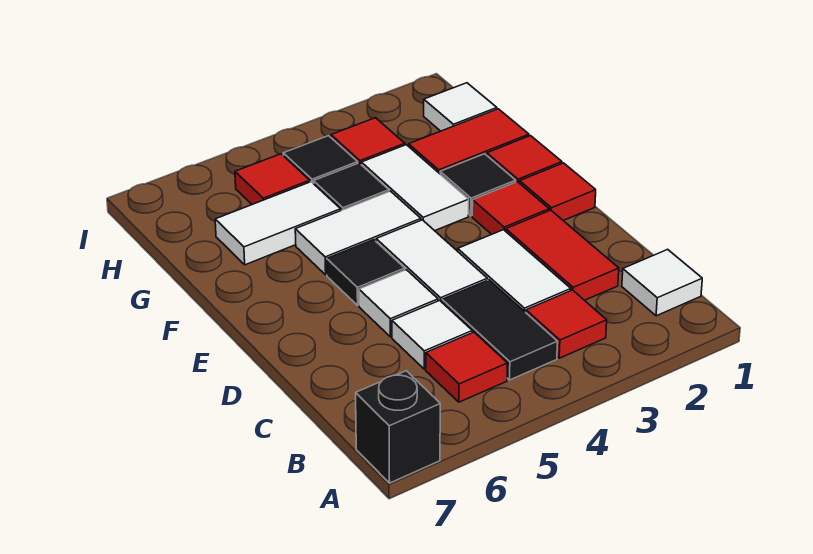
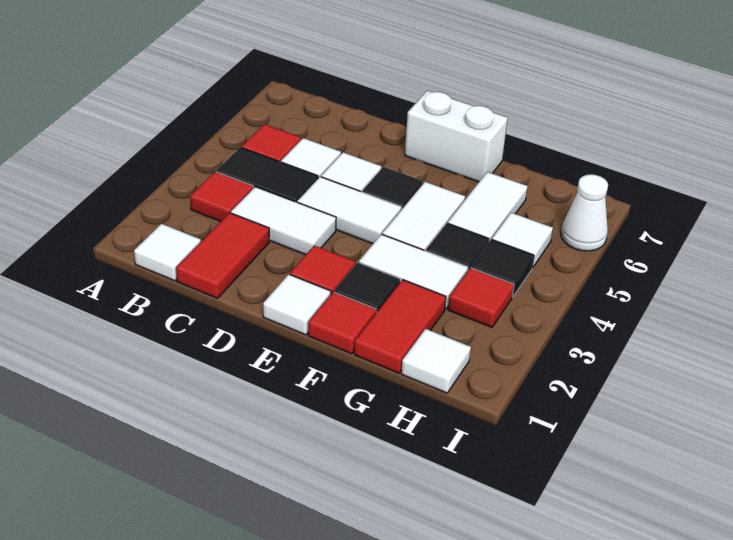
black 1x1 brick [356,371,440,483] -> none
red 1x2 tile [506,210,619,300] -> red 1x2 tile turned to [176,213,269,298]
red 1x1 tile [520,163,596,221] -> white 1x1 tile [263,274,331,335]
none -> white 1x2 brick [405,91,508,182]
red 1x1 tile [235,154,310,204] -> white 1x1 tile [492,213,553,268]
none -> white 1x1 cone [561,174,608,251]

